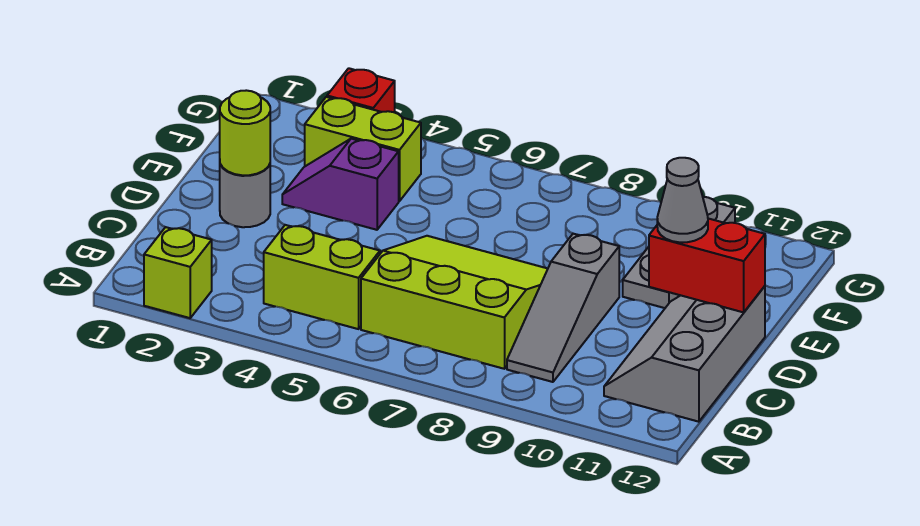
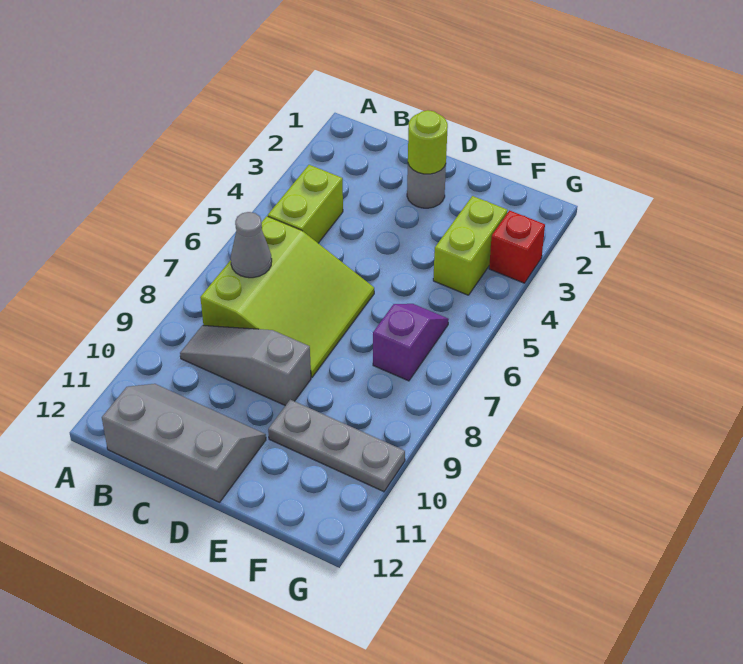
lime 1x1 brick [144,227,212,318] -> none
red 1x2 brick [649,219,765,312] -> none
grey 1x1 cone [657,158,708,242] -> grey 1x1 cone moved to [231,212,272,278]
purple 1x2 slope [282,139,399,230] -> purple 1x2 slope moved to [373,304,449,381]

